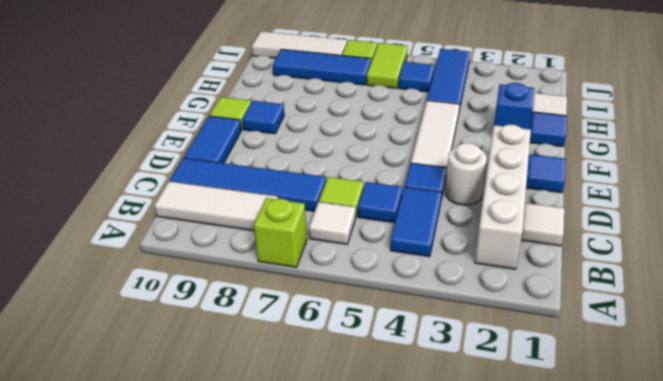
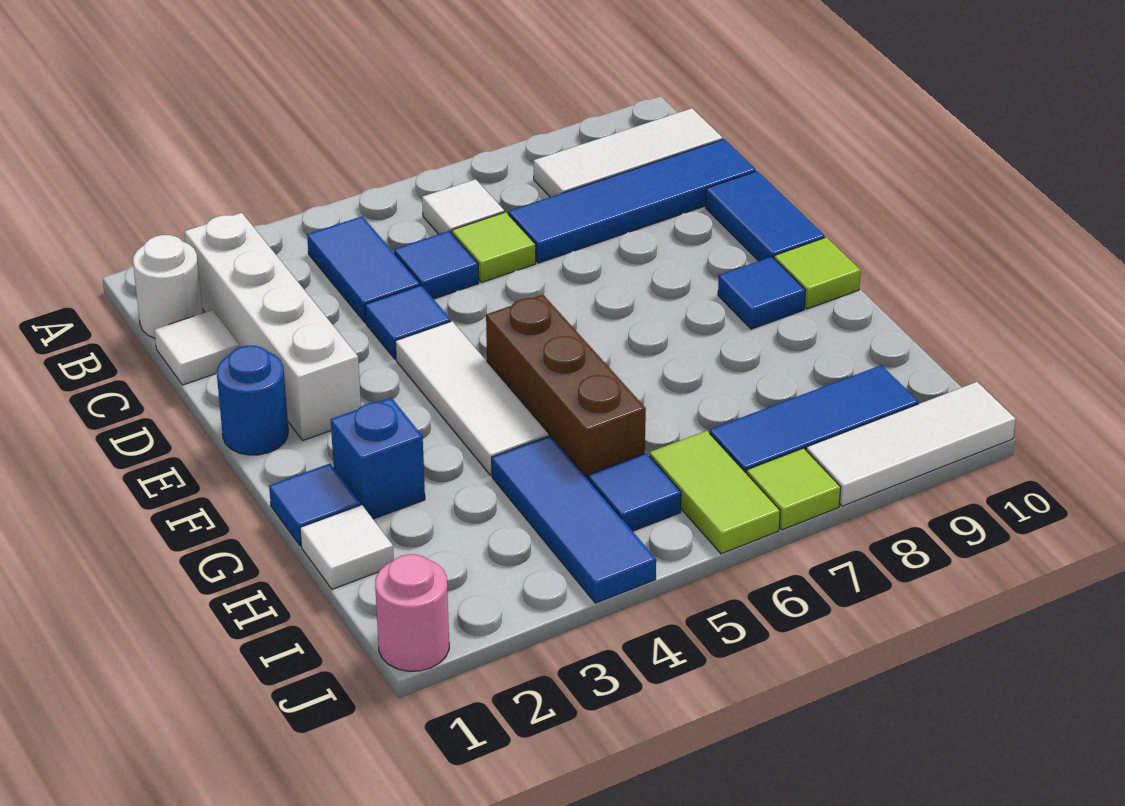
lime 1x1 brick [254,198,307,267] -> none
white 1x1 round brick [445,143,487,205] -> white 1x1 round brick moved to [133,235,203,338]
blue 1x1 tile [526,154,565,193] -> blue 1x1 round brick [217,346,288,455]
none -> brown 1x3 brick [486,295,646,479]
none -> pink 1x1 round brick [375,554,449,671]

